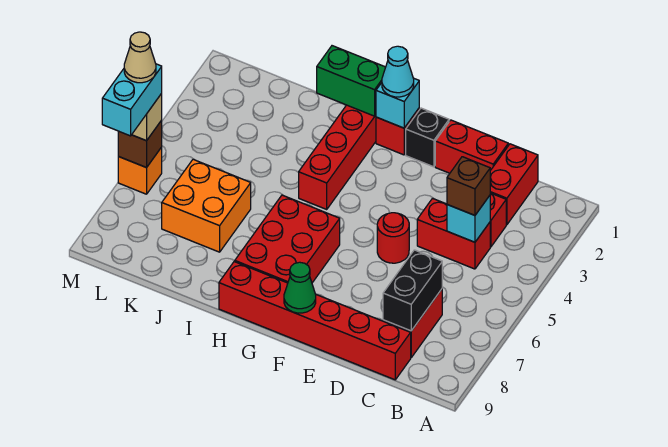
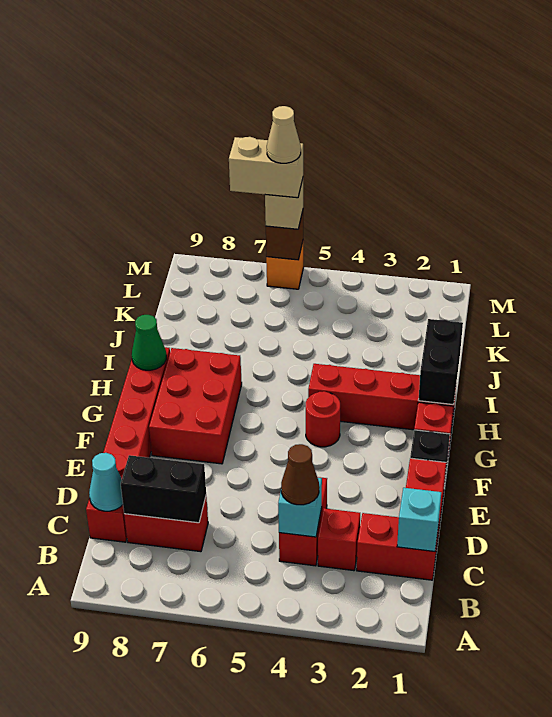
brown 1x1 brick [447,157,490,215] -> brown 1x1 cone [281,444,319,505]
red 1x1 round brick [377,213,409,263] -> red 1x1 round brick moved to [306,391,340,447]
green 1x1 cone [284,262,316,313] -> green 1x1 cone moved to [132,315,166,370]
cyan 1x1 brick [376,79,419,128] -> cyan 1x1 brick moved to [397,488,441,552]
cyan 1x1 cone [382,46,414,97] -> cyan 1x1 cone moved to [89,453,123,511]
red 2x3 brick [235,195,340,283] -> red 2x3 brick turned to [149,348,242,464]
green 1x2 brick [317,46,386,116] -> black 1x2 brick [419,319,463,405]
orange 2x2 brick [162,159,251,252] -> none
cyan 1x2 brick [102,64,162,136] -> tan 1x2 brick [229,137,303,198]

